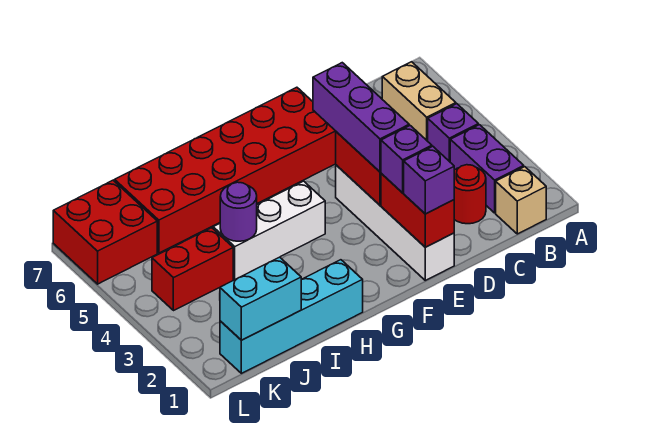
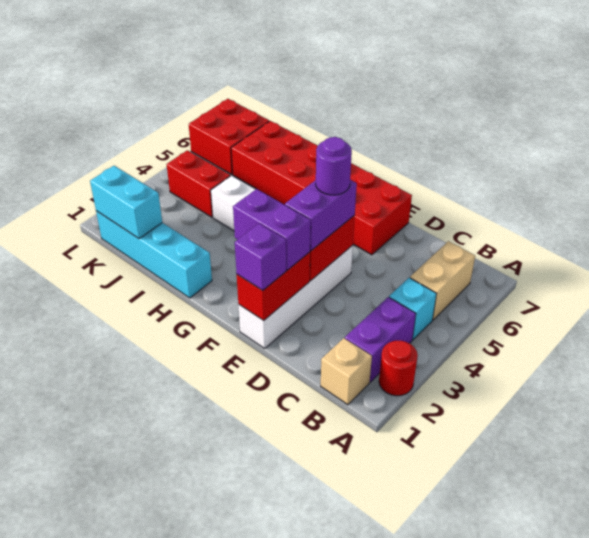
purple 1x1 brick [428,104,478,162] -> cyan 1x1 brick [389,278,436,340]
red 1x1 round brick [454,165,486,224] -> red 1x1 round brick moved to [379,341,418,396]
purple 1x1 brick [381,126,432,193] -> purple 1x2 brick [233,189,311,270]
purple 1x3 brick [313,63,409,172] -> purple 1x2 brick [285,180,357,250]
purple 1x1 round brick [220,182,257,241] -> purple 1x1 round brick moved to [316,137,352,195]

